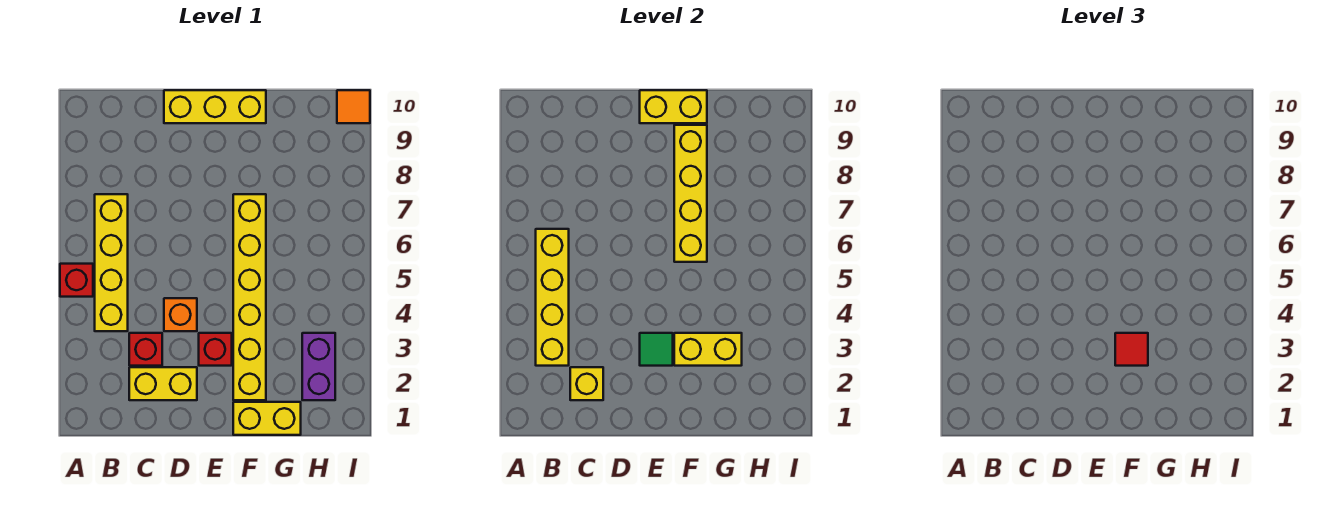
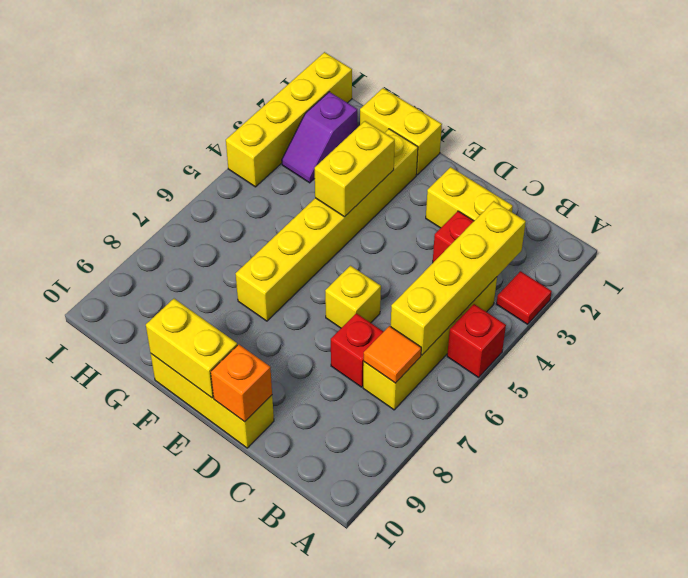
yellow 1x1 brick [570,367,603,400] -> yellow 1x1 brick moved to [325,266,381,328]
orange 1x1 brick [164,298,197,331] -> orange 1x1 brick moved to [211,344,272,422]
red 1x1 brick [199,333,232,366] -> red 1x1 brick moved to [331,313,383,387]
green 1x1 tile [640,333,673,366] -> none
yellow 1x2 brick [674,333,742,366] -> yellow 1x2 brick turned to [315,121,395,217]
red 1x1 tile [1115,333,1148,366] -> red 1x1 tile moved to [497,271,552,324]
yellow 1x4 brick [674,125,707,262] -> yellow 1x4 brick moved to [226,52,352,187]
purple 1x2 brick [302,333,335,400] -> purple 1x2 slope [282,92,357,183]
orange 1x1 tile [337,90,370,123] -> orange 1x1 tile moved to [364,326,421,383]

